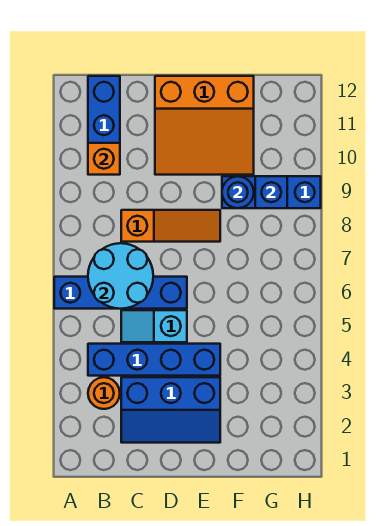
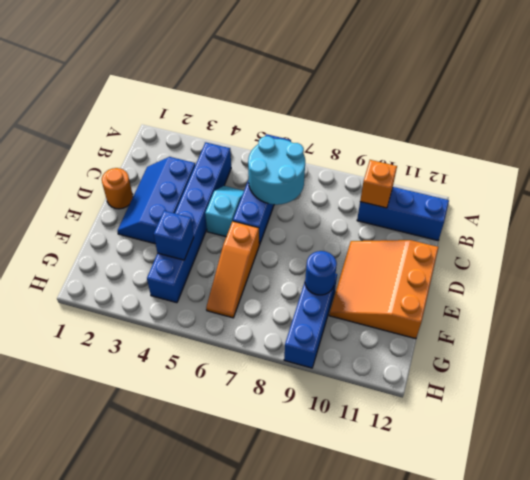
orange 1x1 round brick [88,377,120,409] -> orange 1x1 round brick moved to [102,168,133,209]
blue 1x4 brick [88,344,220,376] -> blue 1x6 brick [147,142,231,303]
orange 1x3 slope [121,210,220,242] -> orange 1x3 slope moved to [206,221,259,318]
blue 1x1 brick [255,176,287,208] -> blue 1x1 brick moved to [154,211,194,260]

